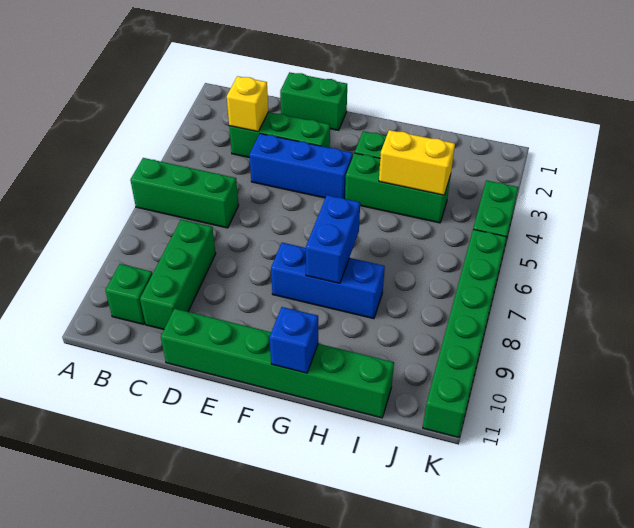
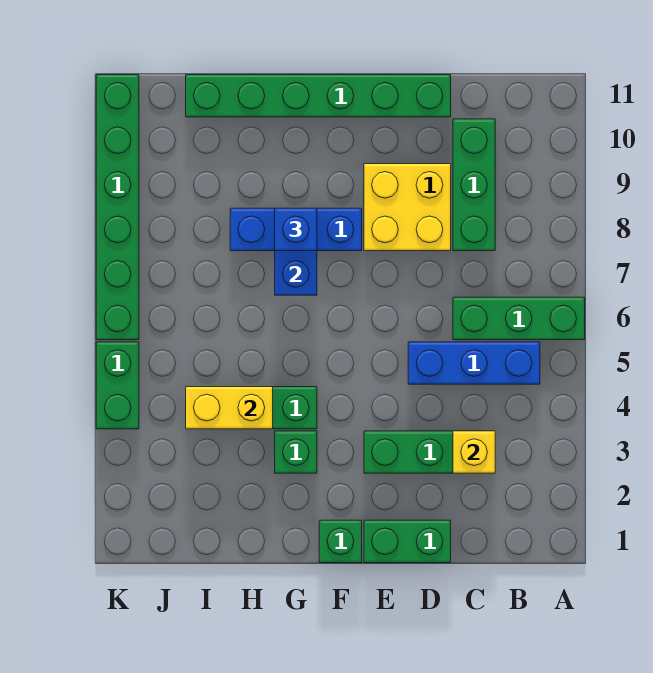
green 1x1 brick [105,264,152,324] -> green 1x1 brick moved to [319,520,362,563]
blue 1x3 brick [249,134,353,199] -> blue 1x3 brick moved to [408,342,540,384]
none -> yellow 2x2 brick [364,164,451,251]
blue 1x1 brick [270,307,318,373] -> blue 1x1 brick moved to [275,208,317,251]

